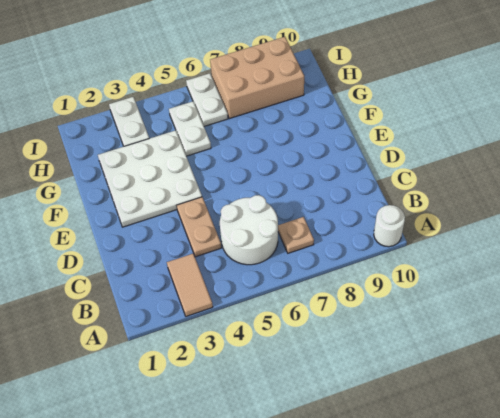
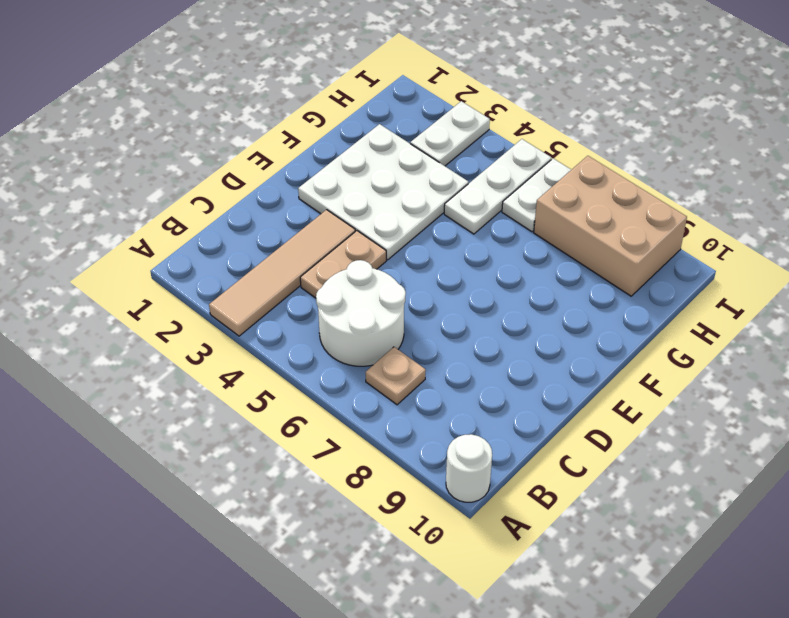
tan 1x2 tile [167,254,213,316] -> tan 1x4 tile [209,210,355,336]
white 1x2 plate [169,101,211,156] -> white 1x3 plate [444,139,551,234]

